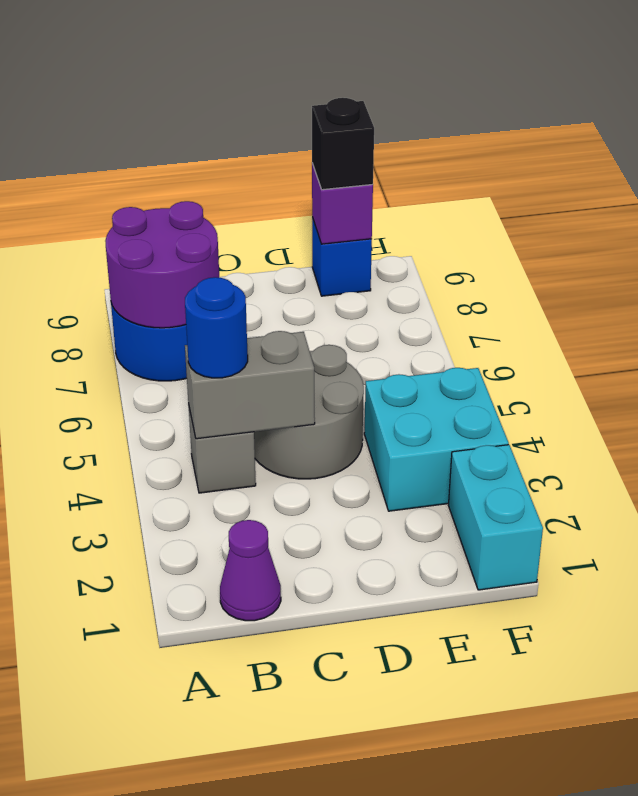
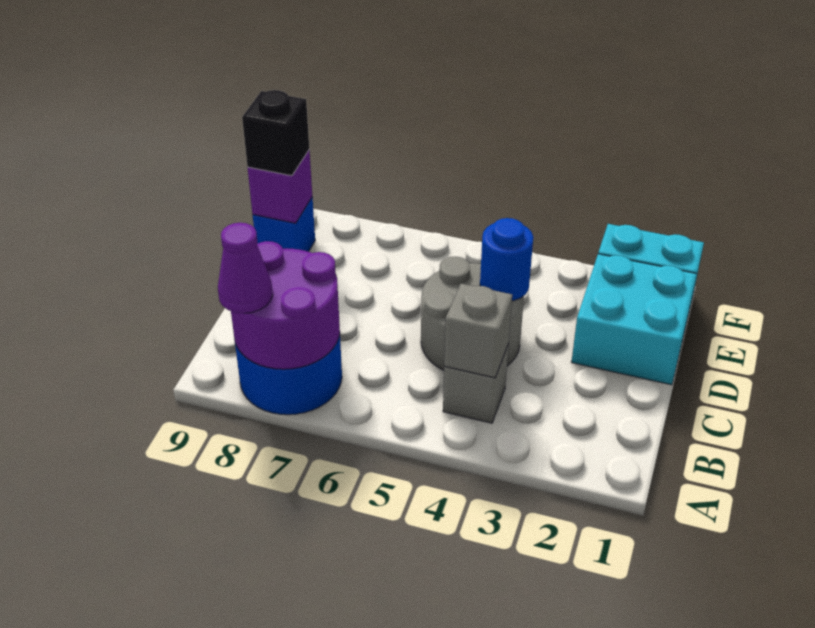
purple 1x1 cone [220,520,281,621] -> purple 1x1 cone moved to [218,223,273,313]
grey 1x2 brick [185,331,315,439] -> grey 1x1 brick [444,284,512,378]
blue 1x1 round brick [185,277,248,378] -> blue 1x1 round brick moved to [480,218,533,301]
cyan 2x2 brick [364,368,509,511] -> cyan 2x2 brick moved to [572,254,697,385]

